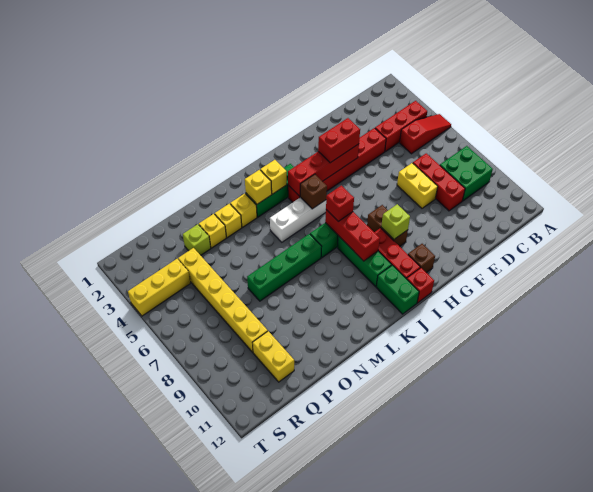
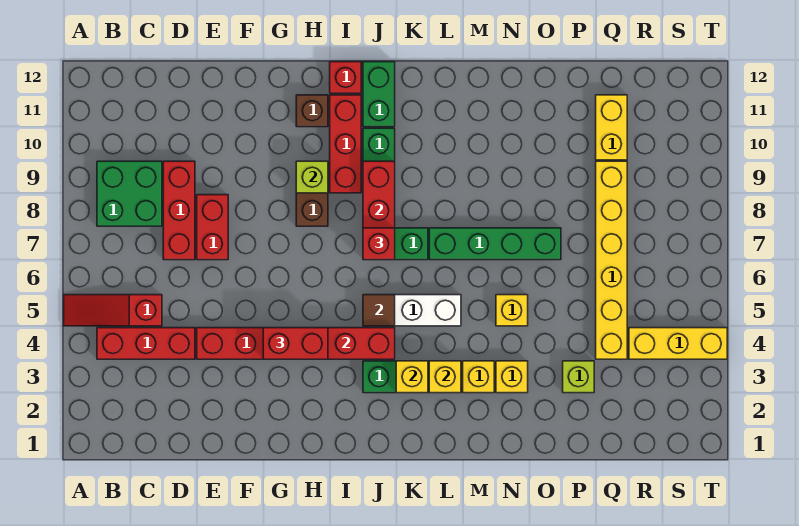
yellow 1x2 brick [397,163,438,208] -> red 1x2 brick [197,195,228,260]
brown 1x1 brick [300,174,327,209] -> brown 1x1 tile [363,295,395,326]
yellow 1x1 brick [199,214,226,248] -> yellow 1x1 brick moved to [496,295,528,326]

